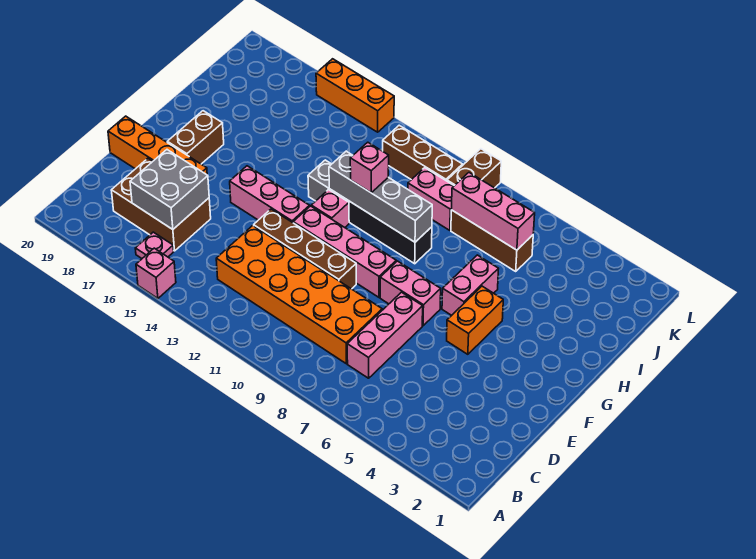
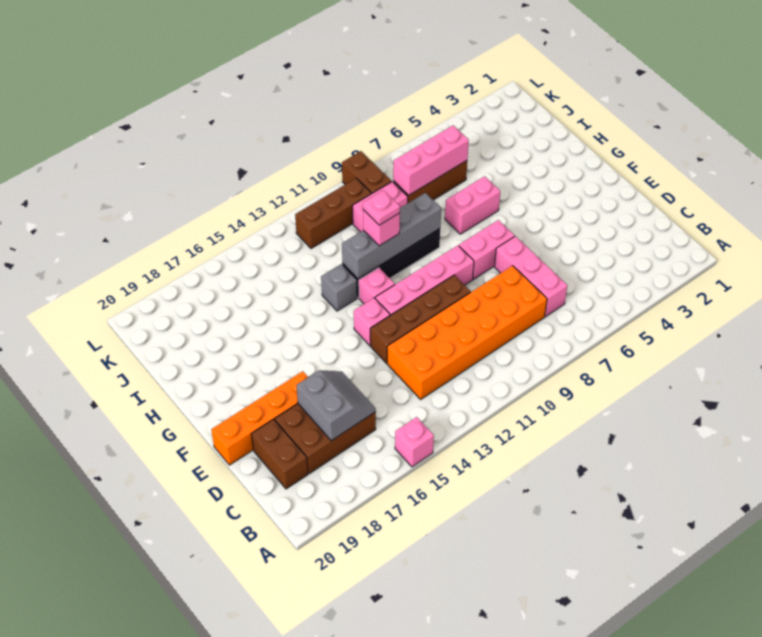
pink 1x1 plate [135,232,174,258] -> pink 1x1 plate moved to [363,190,400,225]
grey 2x2 brick [130,150,209,230] -> grey 2x2 slope [296,370,376,441]
orange 1x2 brick [447,286,503,354] -> none
pink 1x3 brick [230,166,310,223] -> pink 1x1 brick [354,298,390,346]
brown 1x2 brick [167,111,224,164] -> brown 1x2 brick moved to [251,419,308,489]
pink 1x2 brick [442,255,498,315] -> pink 1x2 brick turned to [445,176,500,234]
orange 1x3 brick [316,59,394,132] -> none

